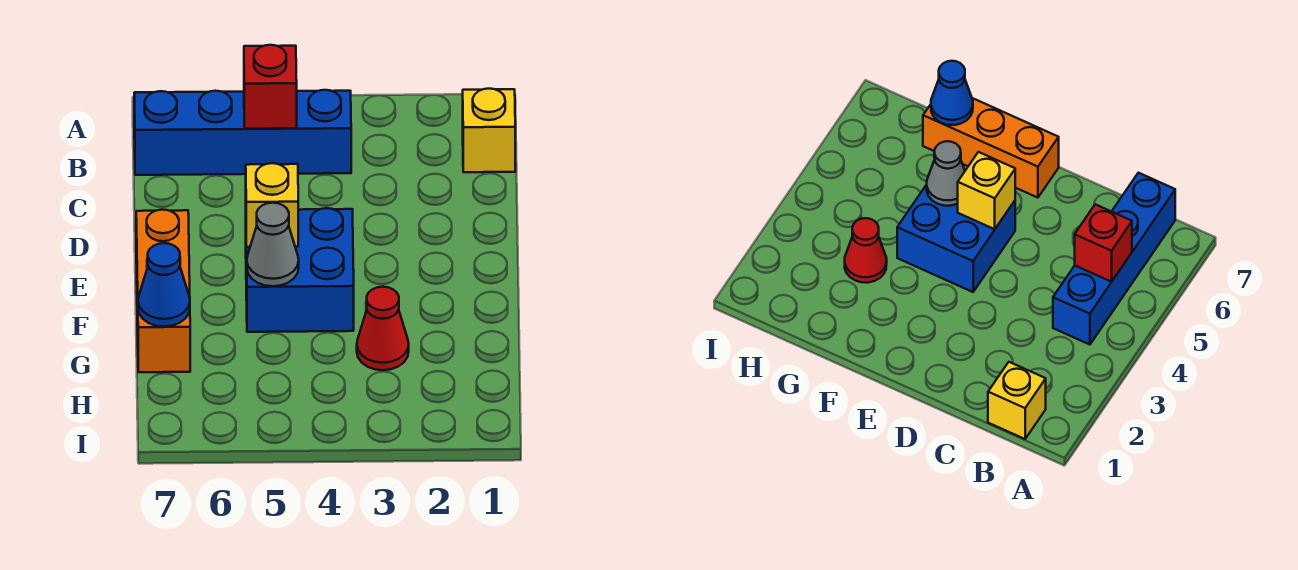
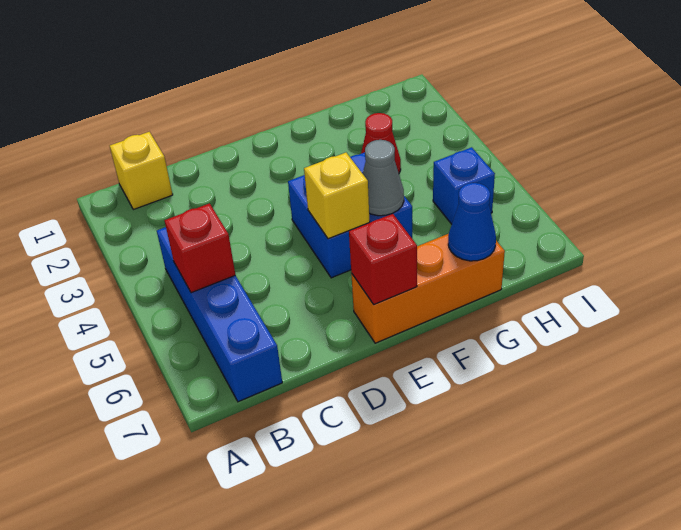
none -> red 1x1 brick [349,214,417,304]
none -> blue 1x1 brick [433,147,495,224]

